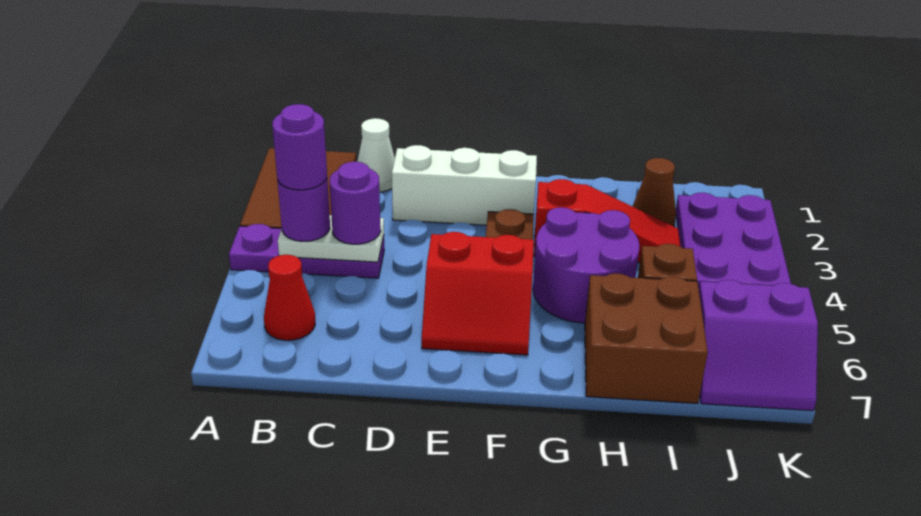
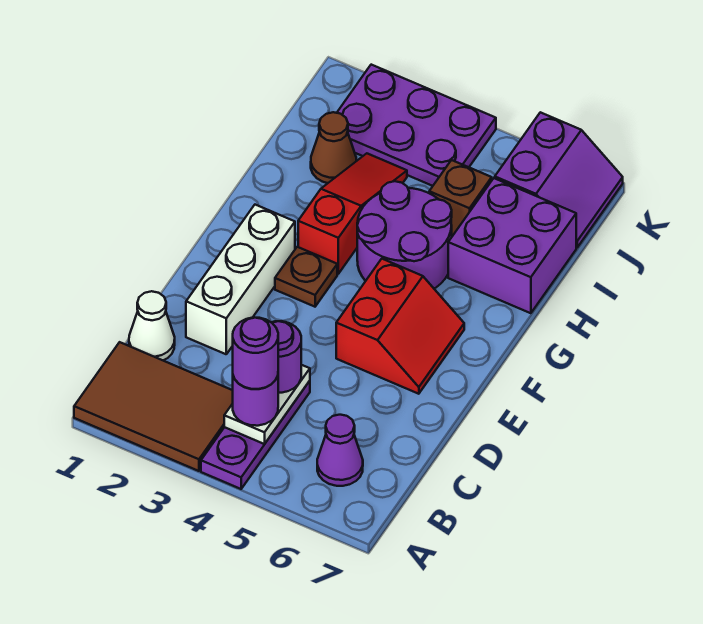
red 1x1 cone [264,255,315,340] -> purple 1x1 cone [317,415,363,486]
brown 2x2 brick [585,273,708,404] -> purple 2x2 brick [448,178,576,313]

